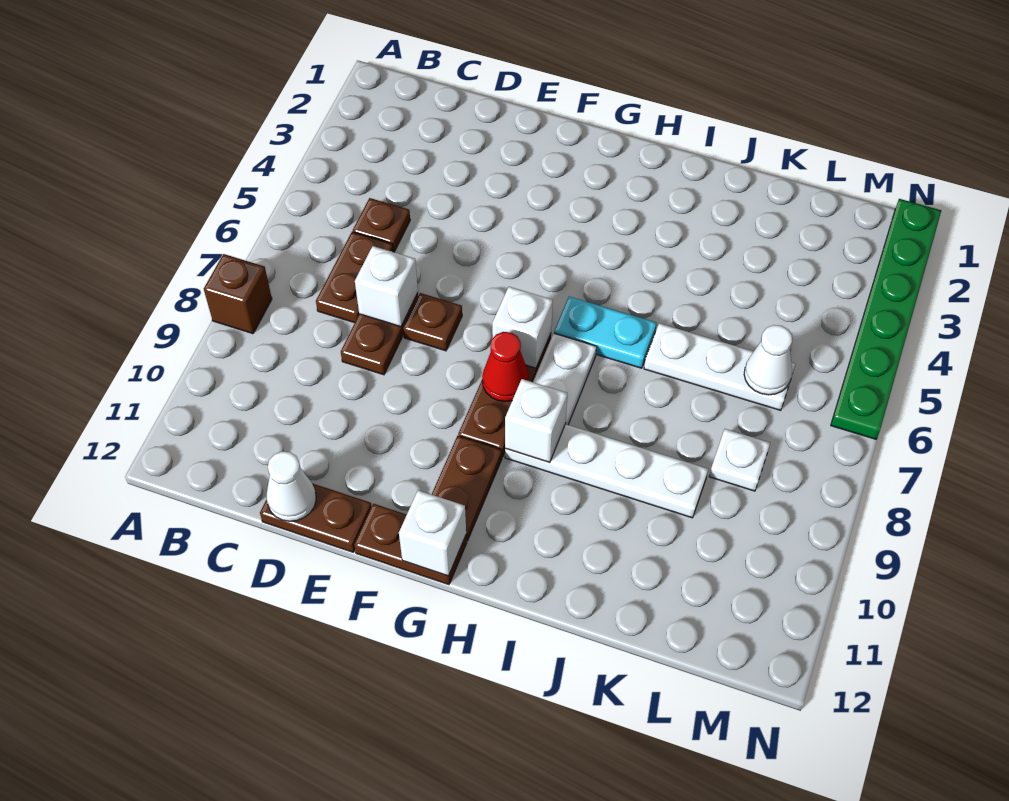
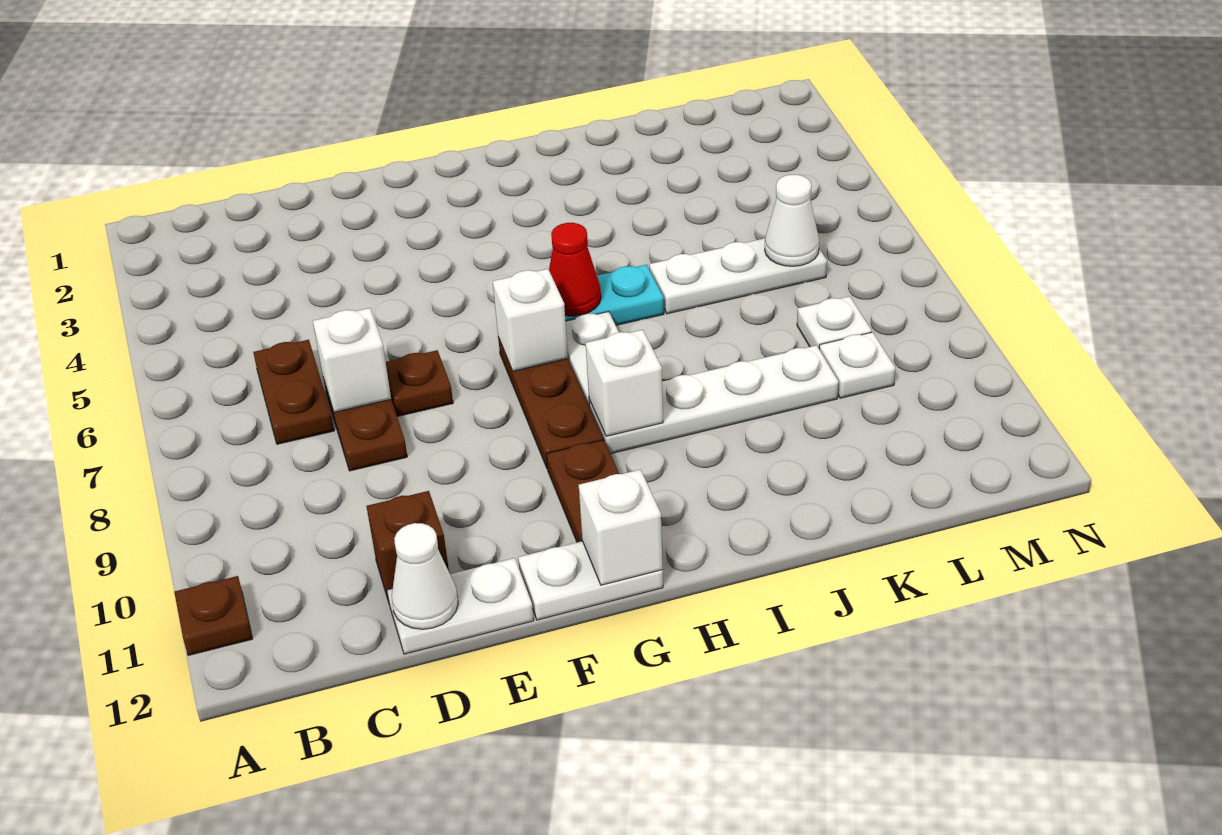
brown 1x1 brick [204,254,272,334] -> brown 1x1 brick moved to [366,491,449,602]
brown 1x1 plate [353,198,410,252] -> brown 1x1 plate moved to [174,576,253,655]
brown 1x2 plate [260,484,372,552] -> white 1x2 plate [387,558,534,654]
brown 1x2 plate [354,504,467,585] -> white 1x2 plate [518,541,663,620]
red 1x1 cone [482,332,529,402] -> red 1x1 cone moved to [549,223,601,316]
none -> white 1x1 plate [819,332,896,398]
green 1x6 plate [831,199,941,439] -> none

